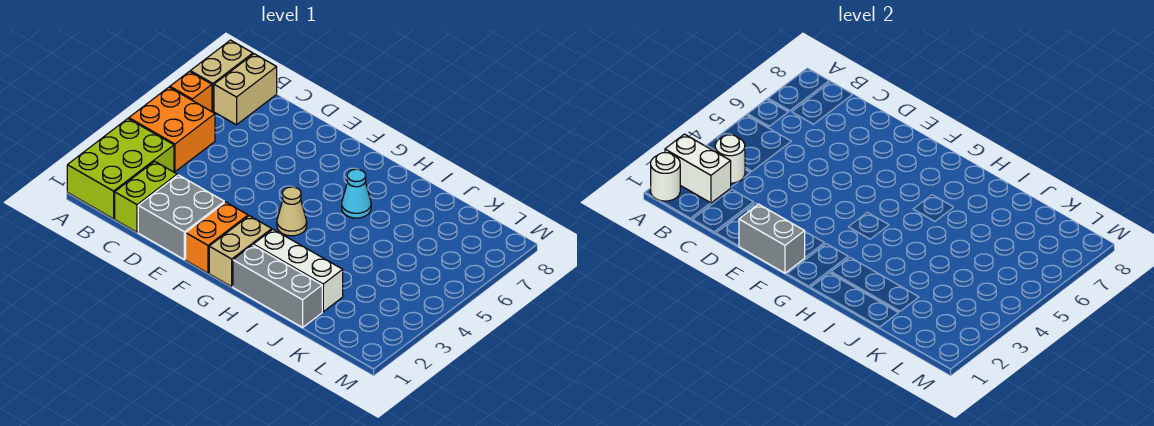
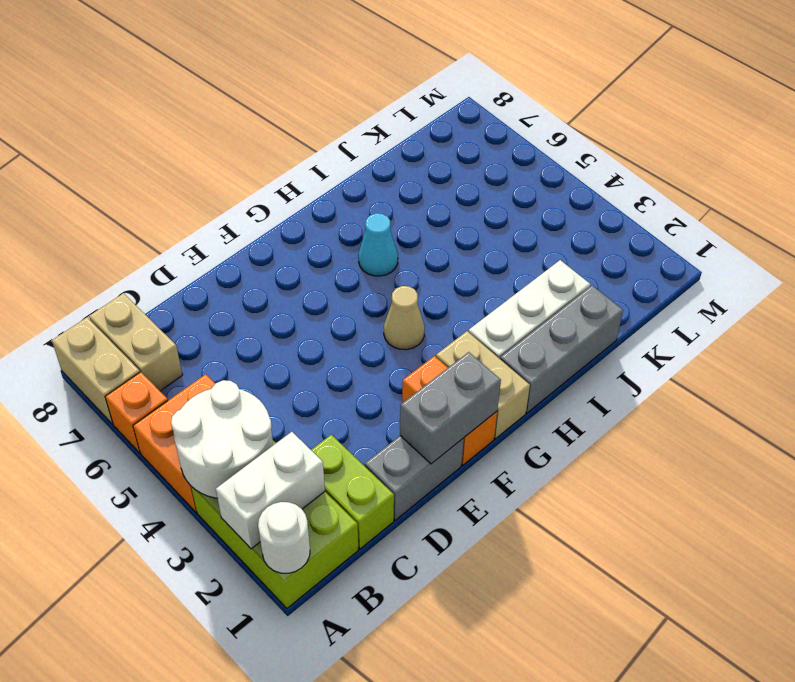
white 1x1 round brick [715,135,745,183] -> white 2x2 round brick [171,380,273,498]
grey 2x2 brick [138,175,224,259] -> grey 1x2 brick [365,436,464,520]

